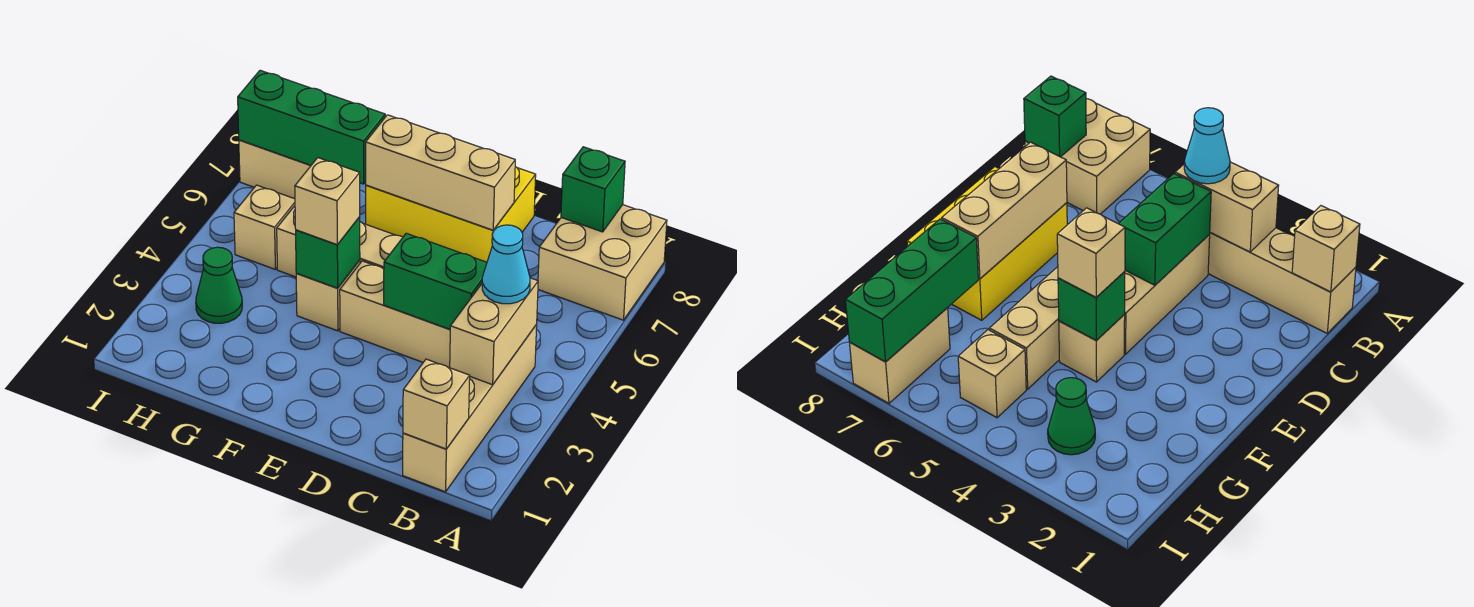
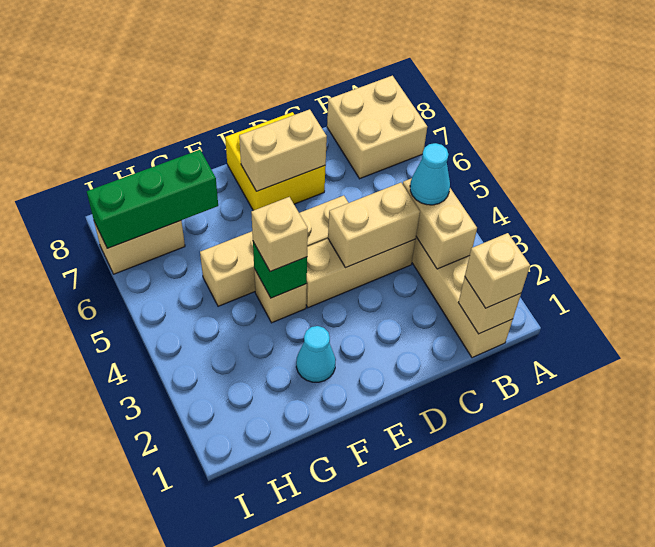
green 1x1 brick [561,147,625,232] -> none
green 1x2 brick [384,233,487,329] -> tan 1x2 brick [328,183,420,268]
yellow 2x3 brick [366,167,536,262] -> yellow 2x2 brick [225,112,326,211]
tan 1x3 brick [366,115,515,230] -> tan 1x2 brick [239,109,327,191]
none -> cyan 1x1 cone [296,326,336,382]
green 1x1 cone [196,247,242,323] -> none
tan 1x1 brick [234,185,295,269] -> tan 1x1 brick moved to [465,233,530,308]

